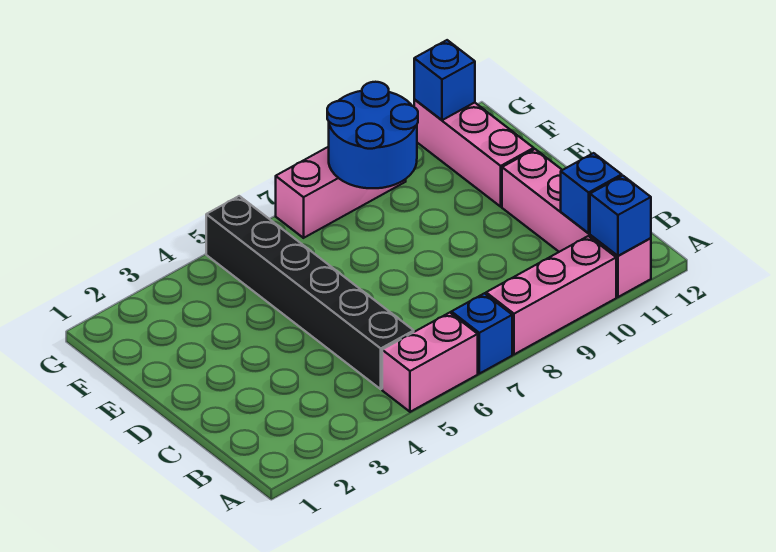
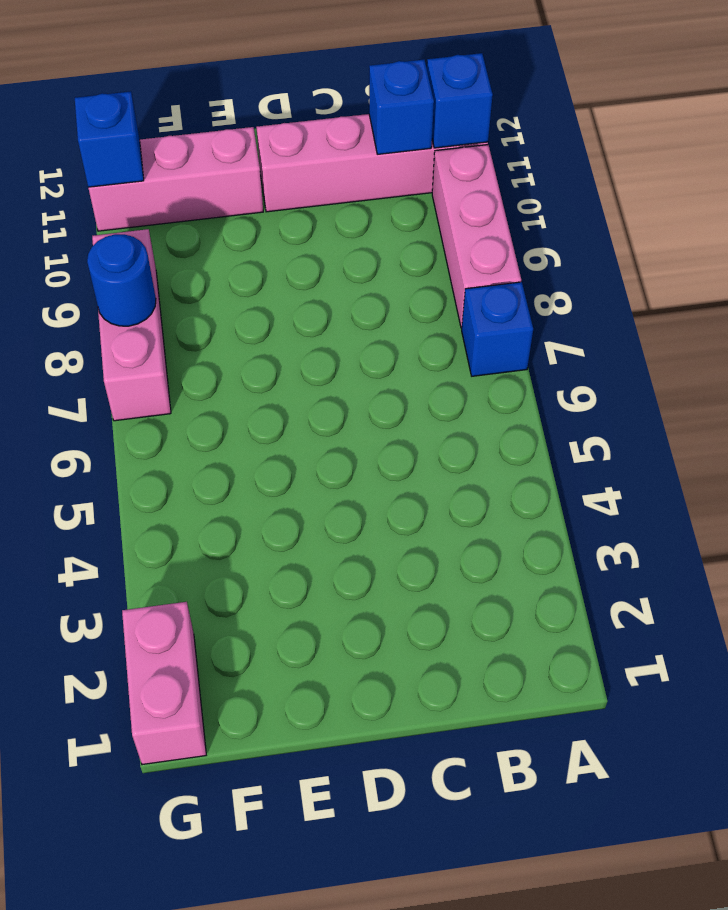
pink 1x2 brick [382,313,478,412] -> pink 1x2 brick moved to [122,602,206,765]
black 1x6 brick [206,196,414,389] -> none
blue 2x2 round brick [327,82,418,188] -> blue 1x1 round brick [87,234,156,326]

